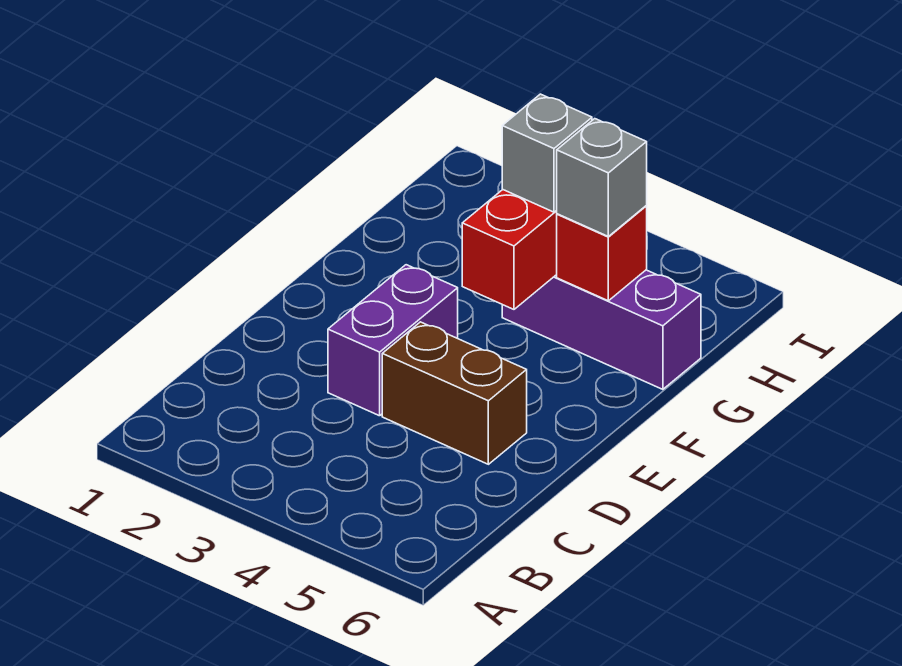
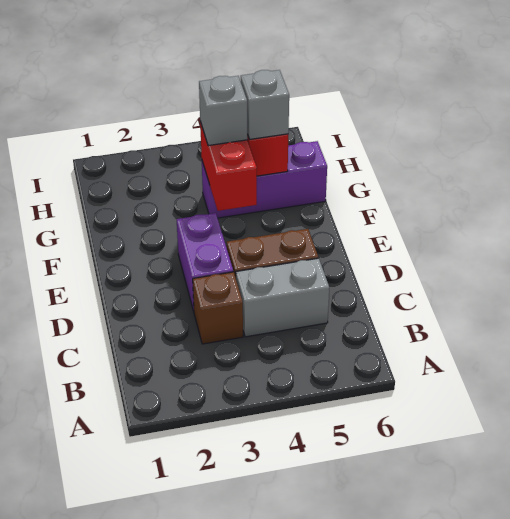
none -> brown 1x1 brick [193,272,243,344]
none -> grey 1x2 brick [236,258,329,337]

